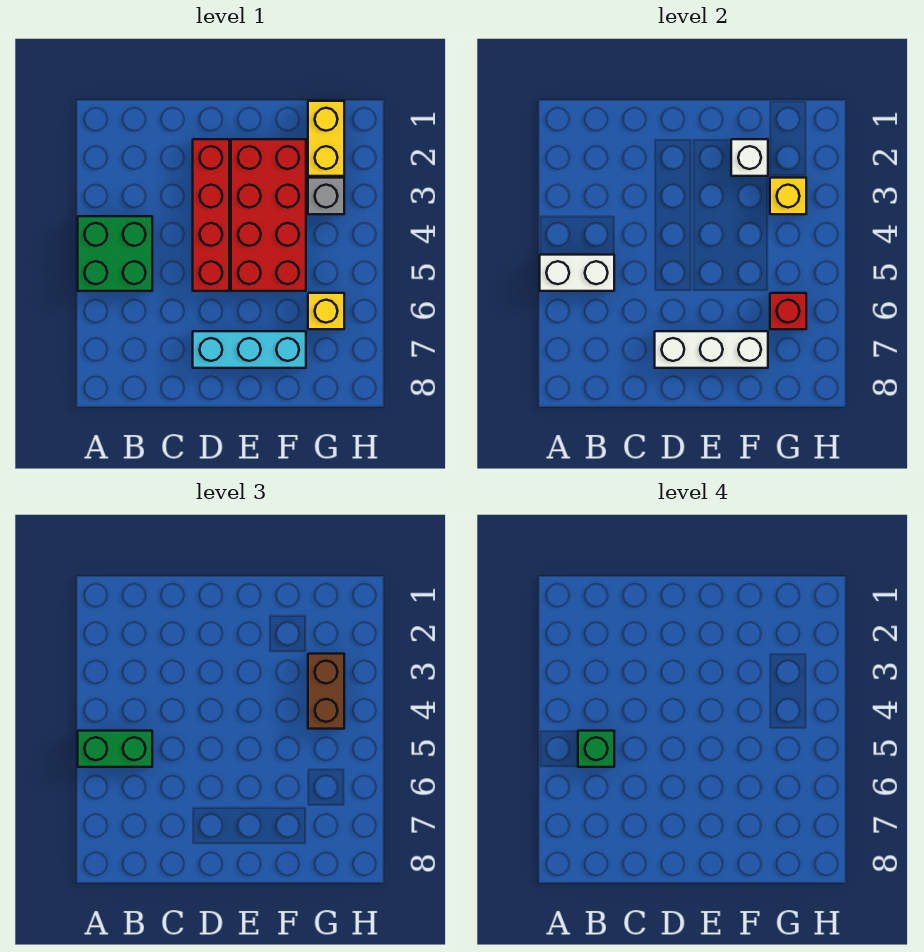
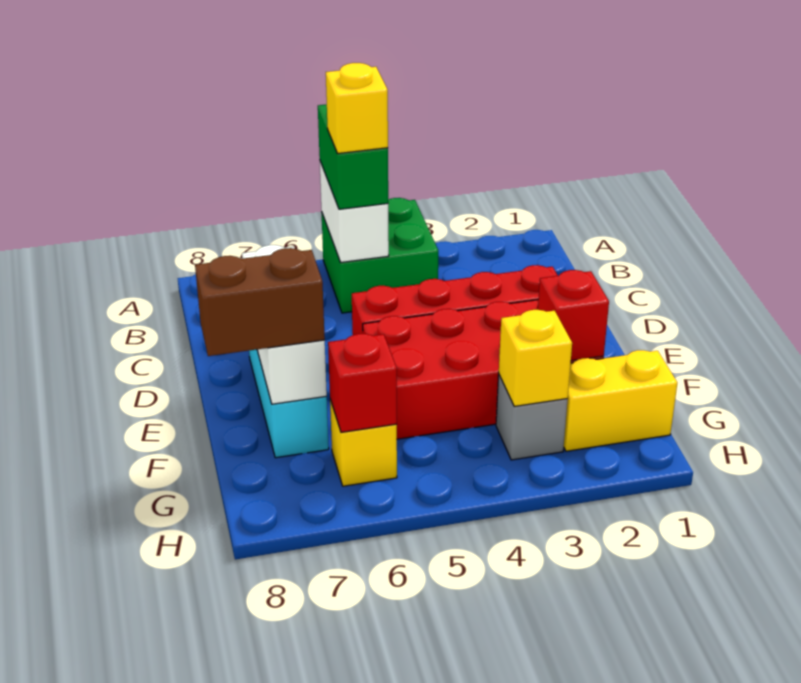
green 1x1 brick [578,731,614,767] -> yellow 1x1 brick [326,63,388,154]
white 1x1 brick [731,139,768,176] -> red 1x1 brick [538,270,609,361]
brown 1x2 brick [308,654,344,729] -> brown 1x2 brick moved to [195,248,325,356]

